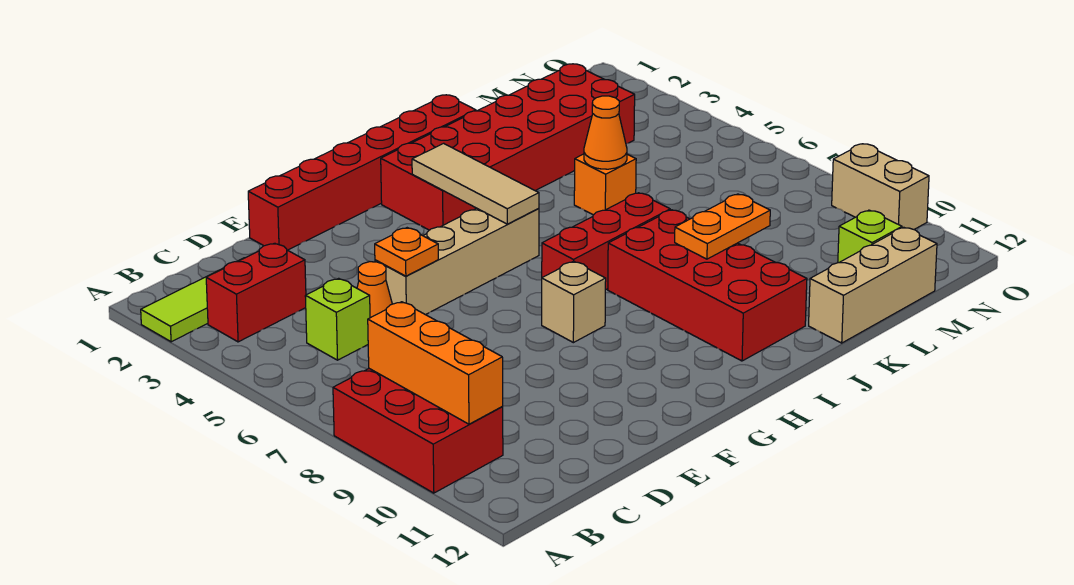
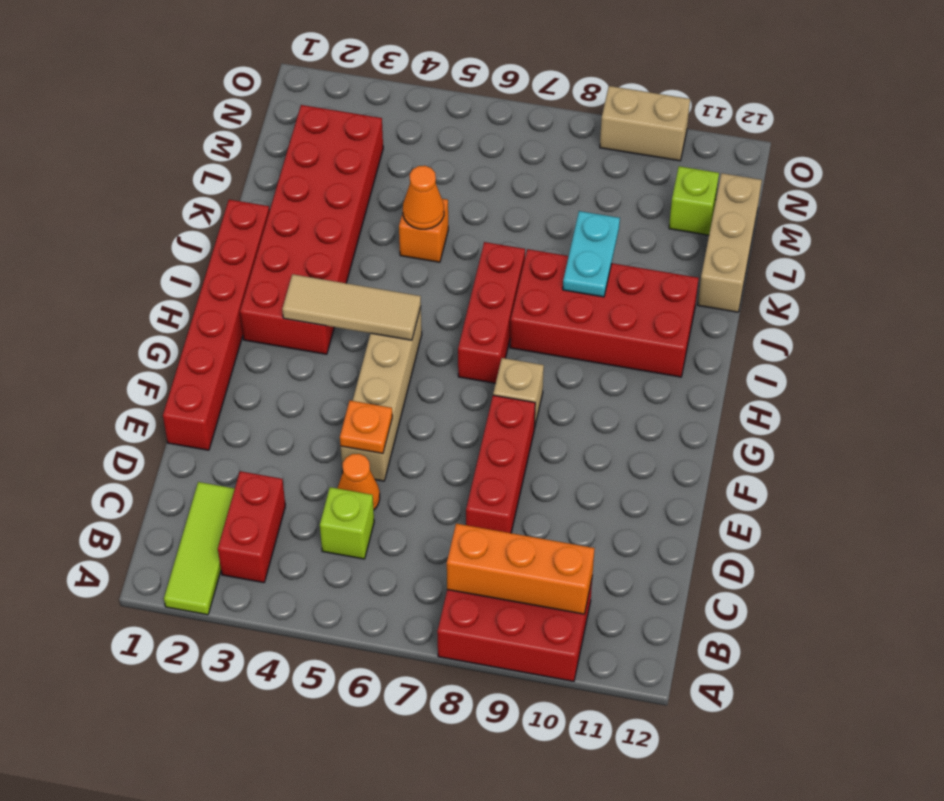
none -> red 1x3 brick [466,395,535,533]
orange 1x2 plate [675,194,770,259] -> cyan 1x2 plate [563,211,620,297]

